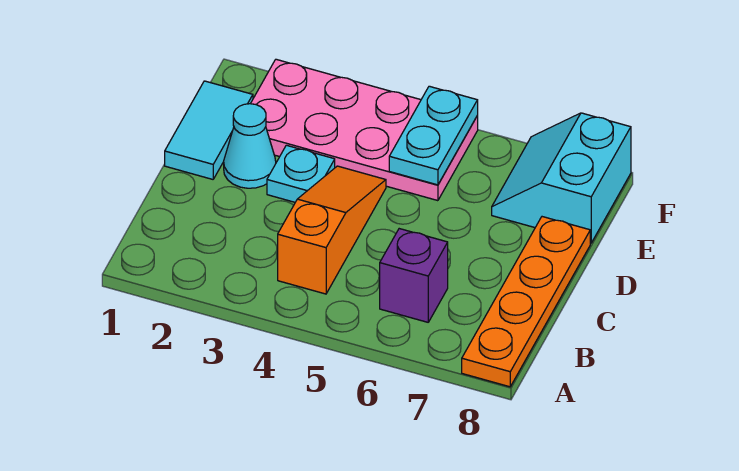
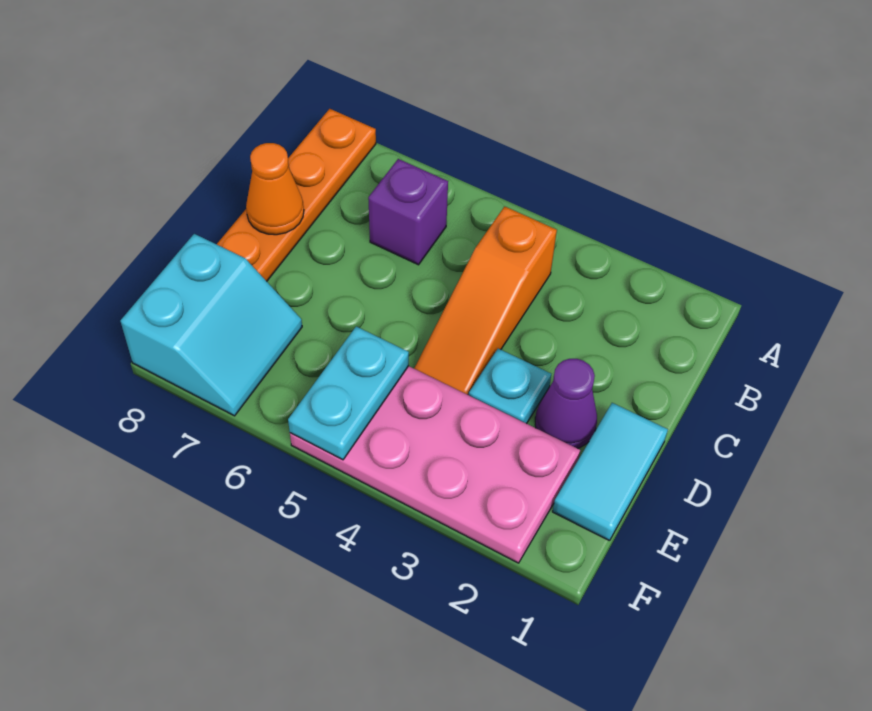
none -> orange 1x1 cone [246,143,304,235]
cyan 1x1 cone [224,104,276,188] -> purple 1x1 cone [535,359,597,448]

